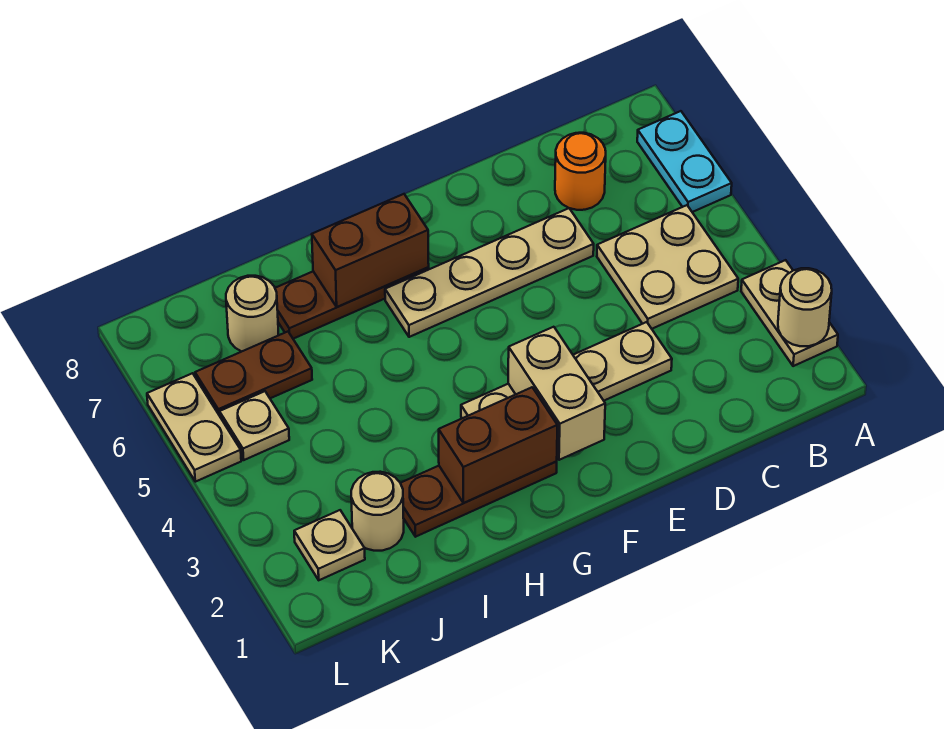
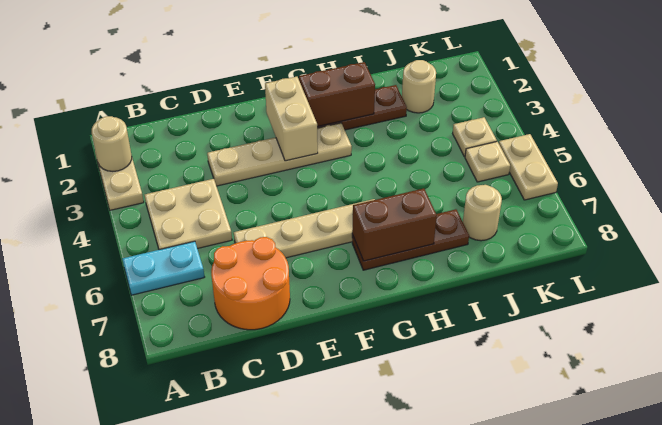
cyan 1x2 plate [637,111,732,212] -> cyan 1x2 plate turned to [122,241,204,295]
orange 1x1 round brick [555,133,606,210] -> orange 2x2 round brick [211,237,290,330]
brown 1x2 plate [195,332,312,416] -> none
tan 1x1 plate [294,510,365,580] -> tan 1x1 plate moved to [453,117,497,157]

